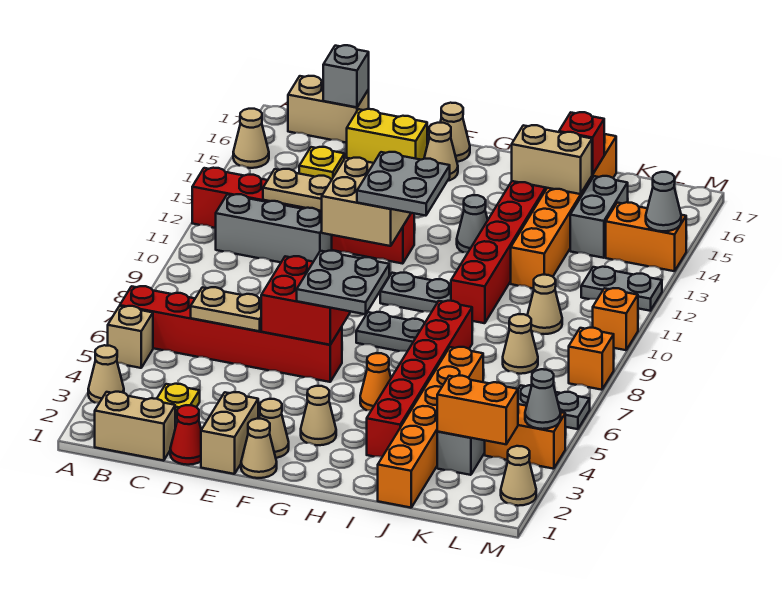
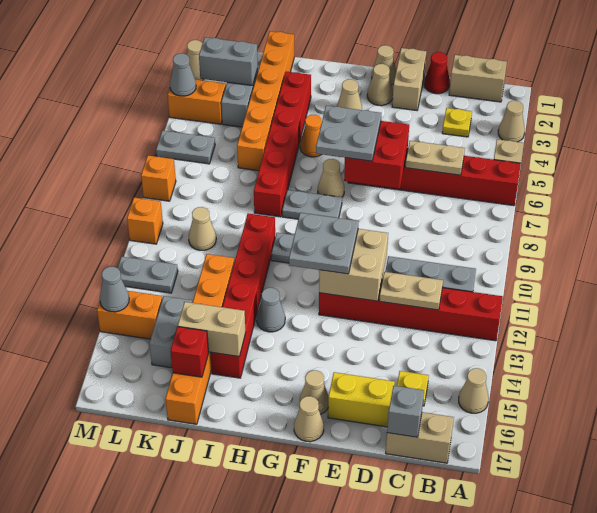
orange 1x2 brick [437,376,518,444] -> grey 1x2 brick [199,37,258,86]
tan 1x1 cone [503,314,538,374] -> tan 1x1 cone moved to [318,159,344,197]

